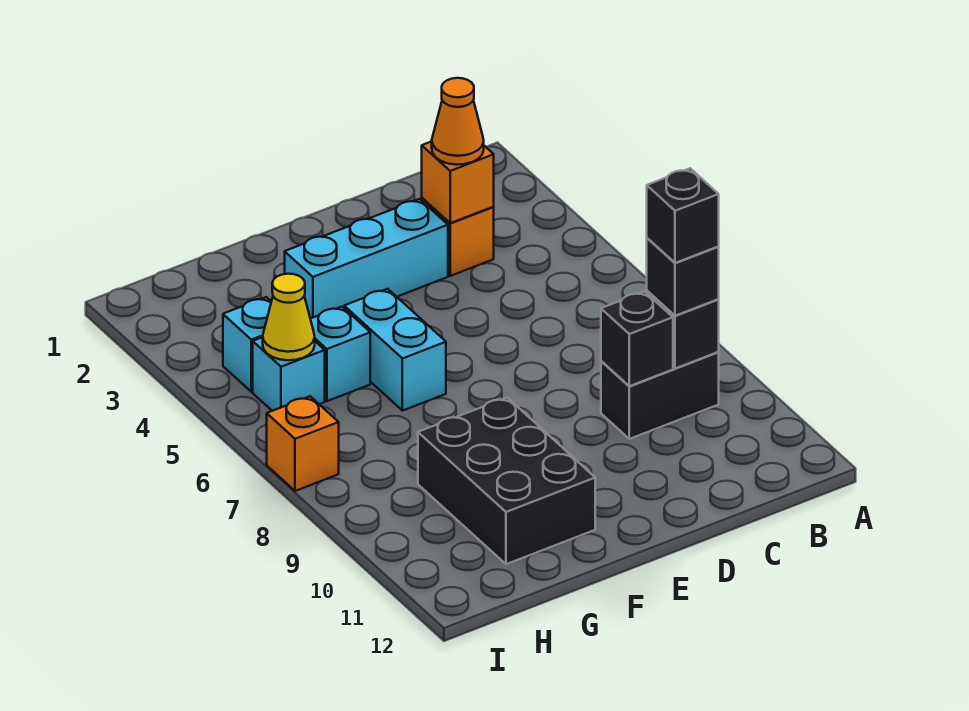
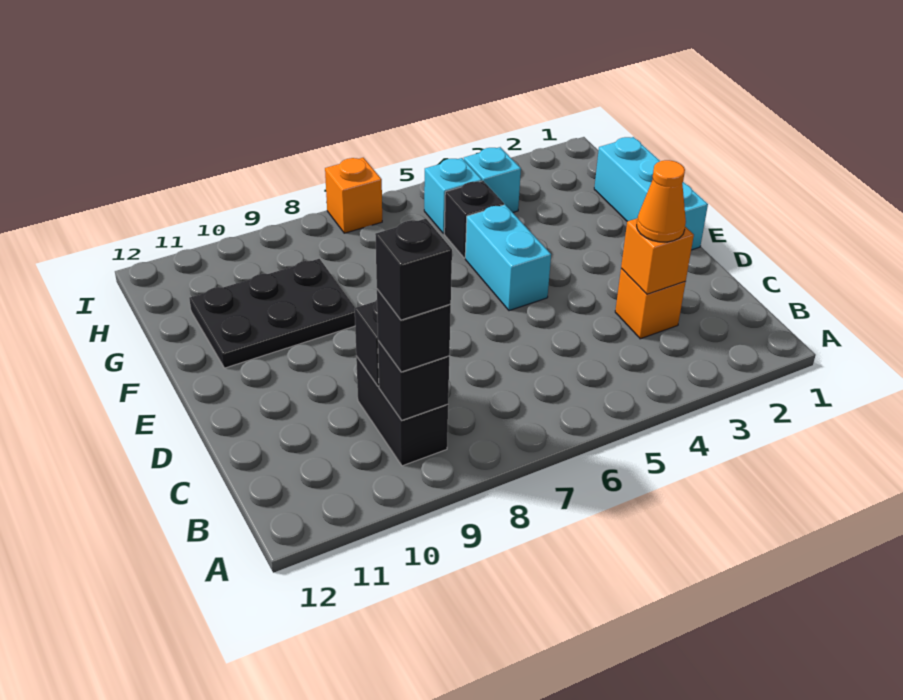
cyan 1x3 brick [285,199,448,319] -> cyan 1x3 brick moved to [594,137,708,250]
cyan 1x2 brick [344,289,446,411] -> cyan 1x2 brick turned to [465,205,551,311]
black 2x3 brick [418,398,595,564] -> black 2x3 plate [189,259,355,368]
cyan 1x1 brick [310,307,370,401] -> black 1x1 brick [444,181,504,258]
yellow 1x1 cone [263,274,315,360] -> none

